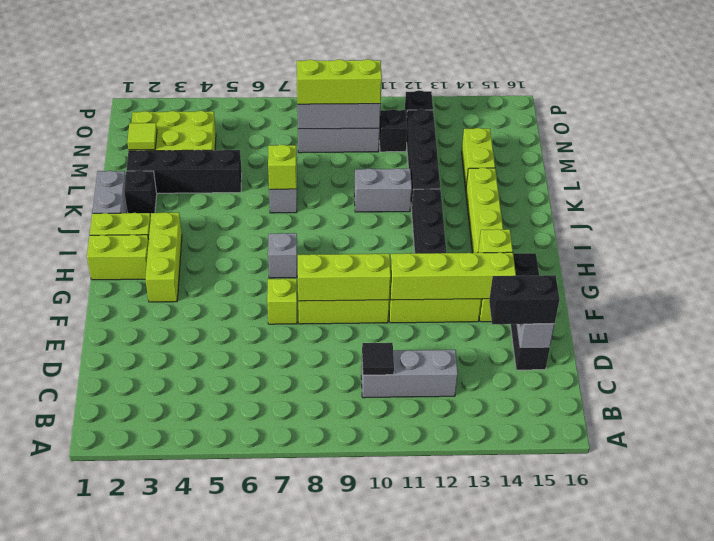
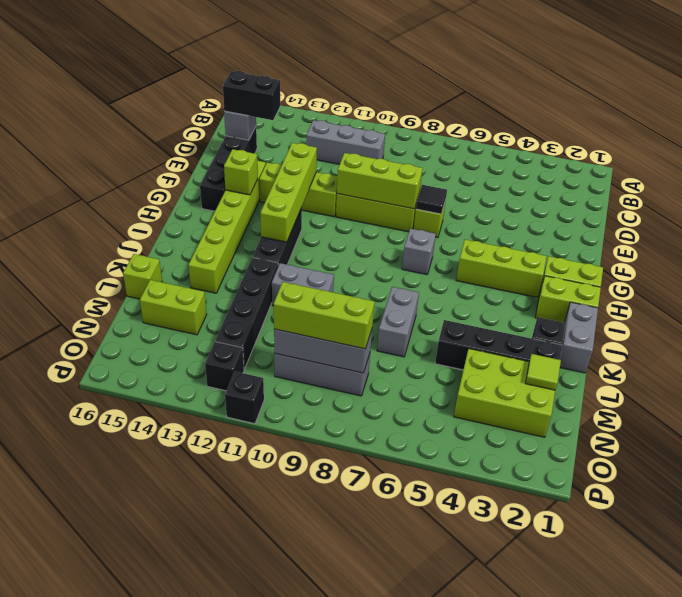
black 1x1 tile [362,343,394,375] -> black 1x1 tile moved to [416,185,447,214]
lime 1x4 brick [390,252,516,300] -> lime 1x4 brick turned to [260,143,317,242]
lime 1x3 brick [145,212,182,302] -> lime 1x3 brick turned to [456,240,547,297]
lime 1x1 brick [268,145,297,189] -> lime 1x1 brick moved to [123,254,162,299]
lime 1x2 brick [462,128,495,189] -> lime 1x2 brick turned to [140,280,207,335]
black 1x1 brick [379,109,407,152] -> black 1x1 brick moved to [225,372,264,424]

